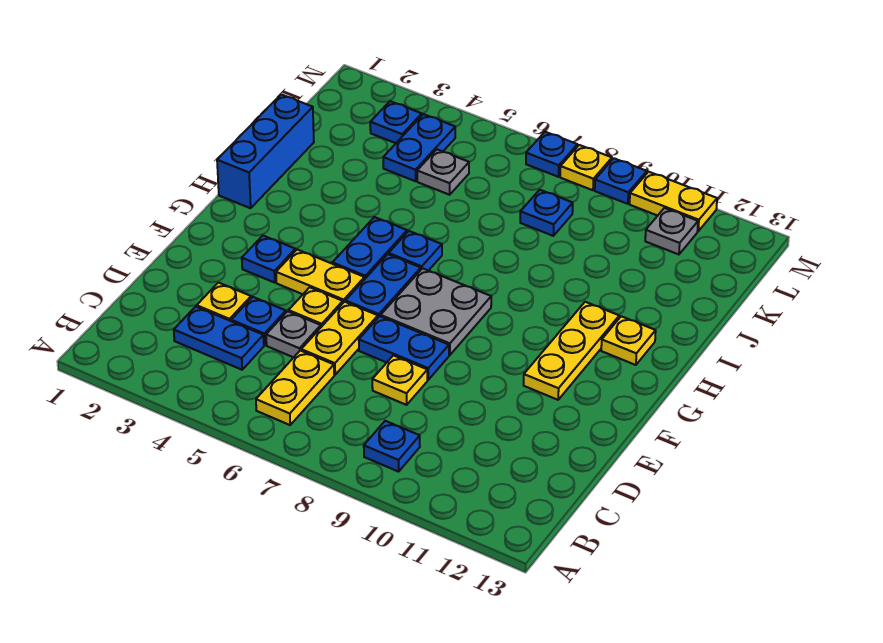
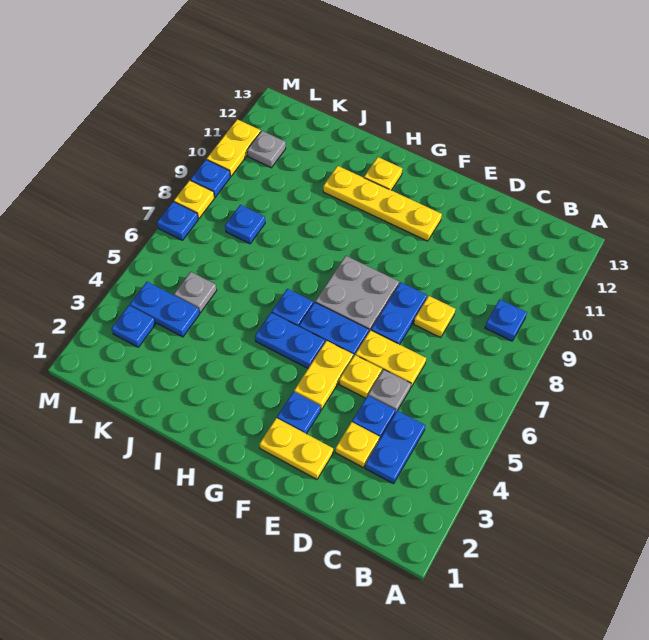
yellow 1x2 plate [256,350,334,425] -> yellow 1x2 plate moved to [260,418,333,479]
yellow 1x3 plate [524,302,619,400] -> yellow 1x4 plate [323,166,442,241]
blue 1x3 brick [217,94,314,208] -> none

